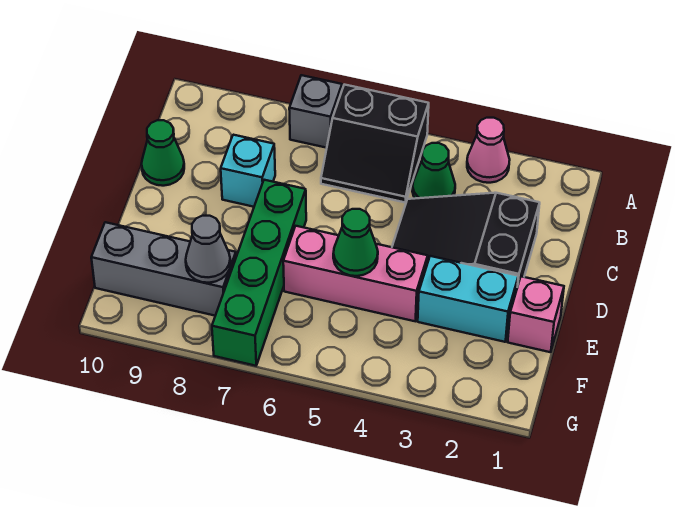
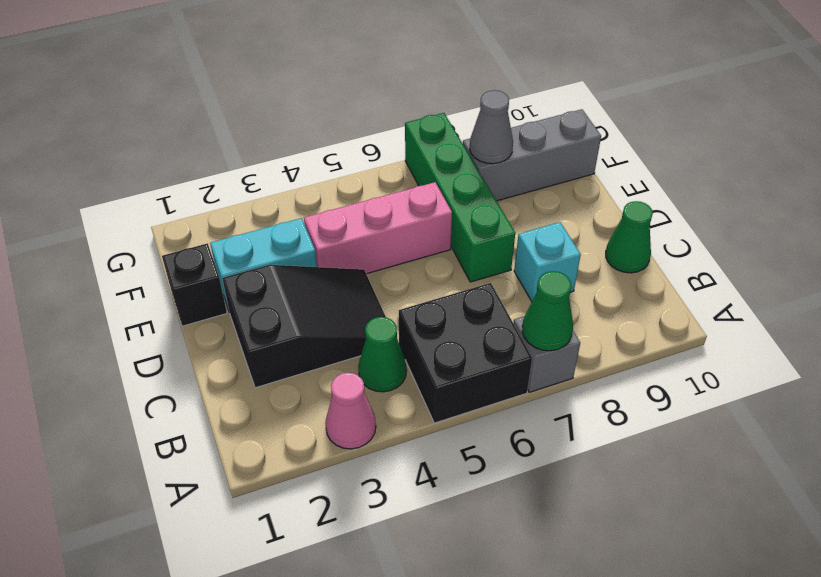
black 2x2 slope [321,85,429,202] -> black 2x2 brick [399,283,532,423]
pink 1x1 brick [508,276,564,352] -> black 1x1 brick [162,243,227,326]
green 1x1 cone [333,209,378,276] -> green 1x1 cone moved to [522,271,573,351]

